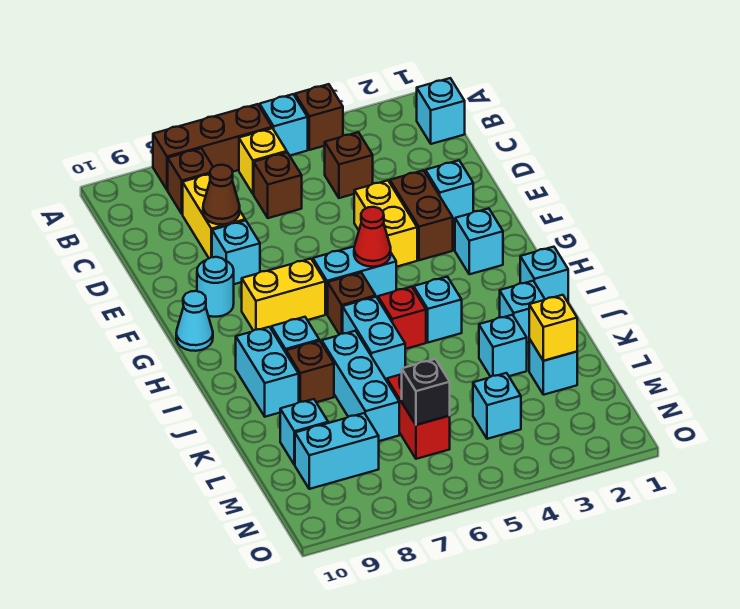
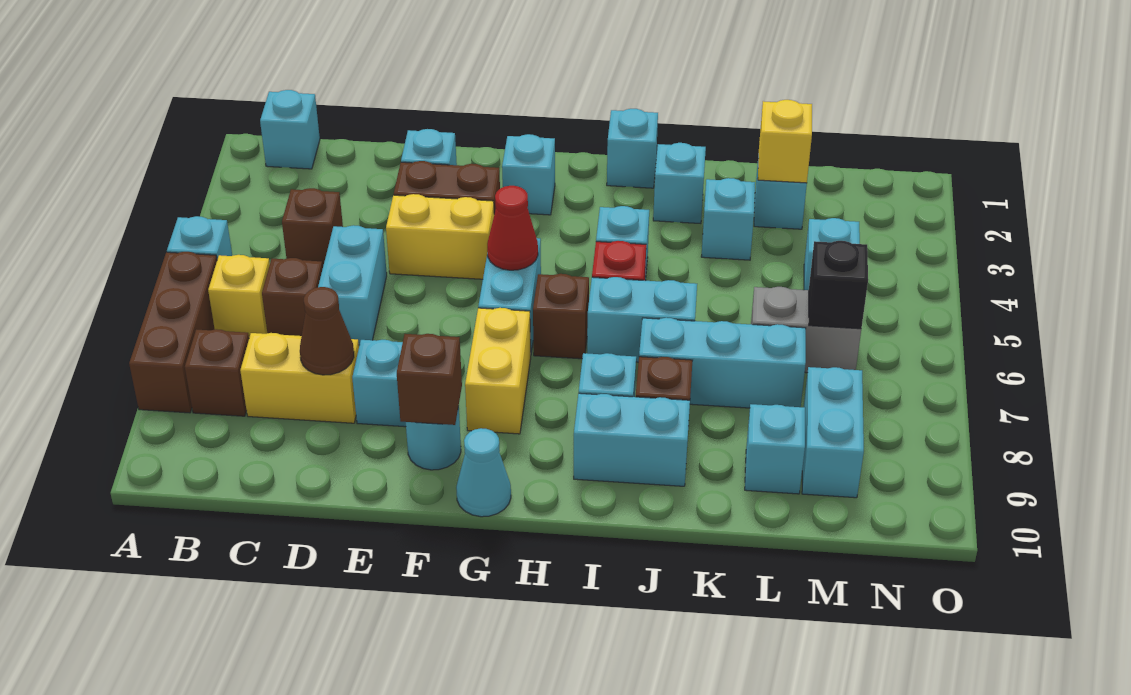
brown 1x1 brick [295,84,343,150] -> brown 1x1 brick moved to [397,334,462,425]
none -> cyan 1x2 brick [318,225,387,345]
red 1x2 brick [387,374,450,459] -> grey 1x2 brick [751,287,861,373]

